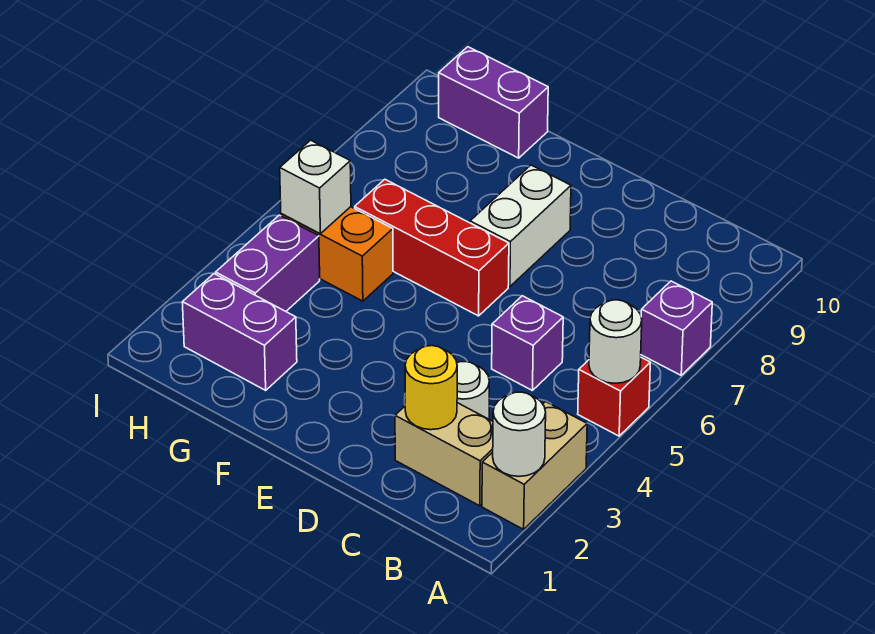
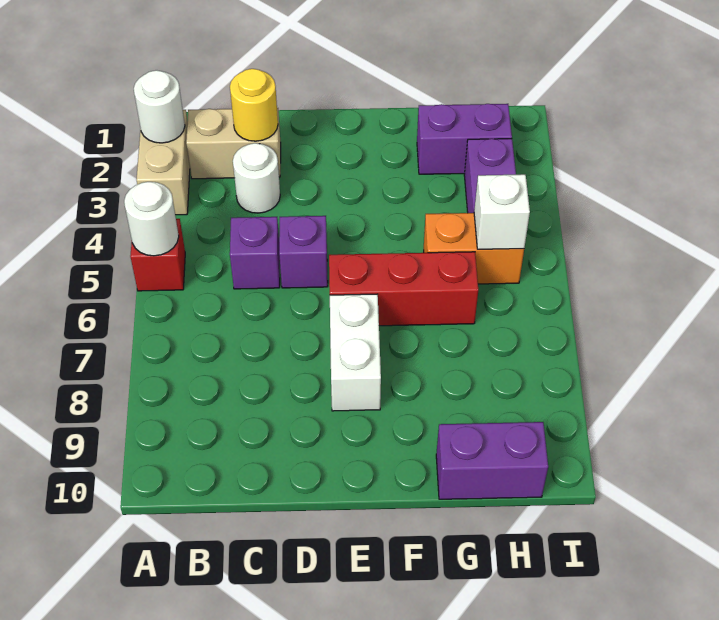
purple 1x1 brick [641,281,712,375] -> purple 1x1 brick moved to [279,216,328,288]

